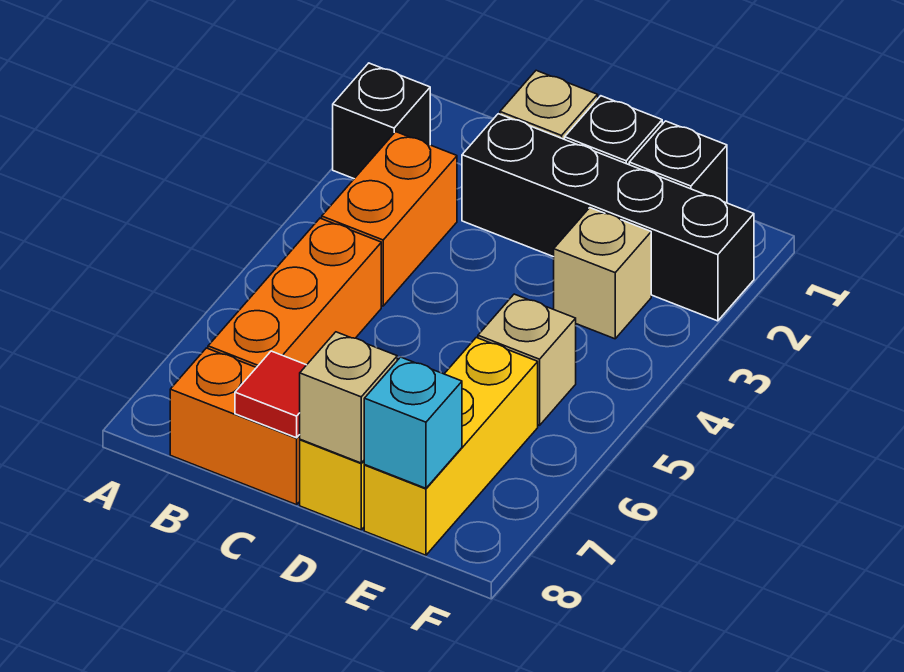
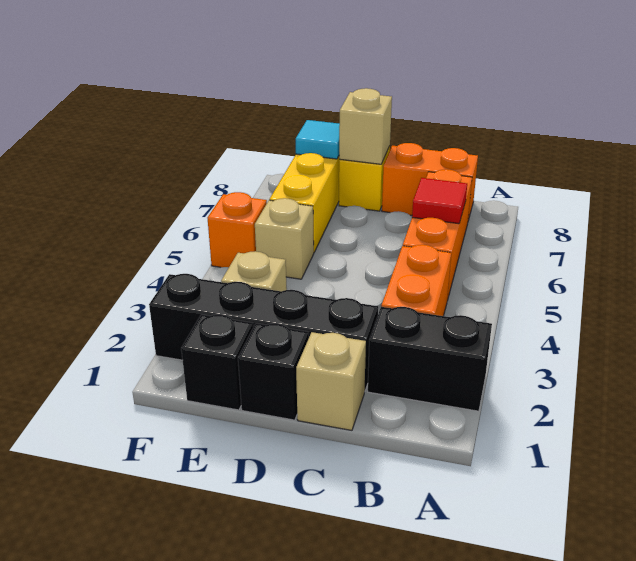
black 1x1 brick [333,63,430,179] -> black 1x2 brick [368,307,492,411]
red 1x1 tile [235,351,306,438] -> red 1x1 tile moved to [412,178,467,224]
cyan 1x1 brick [364,357,462,488] -> cyan 1x1 tile [296,120,340,159]
none -> orange 1x1 brick [208,192,267,267]

